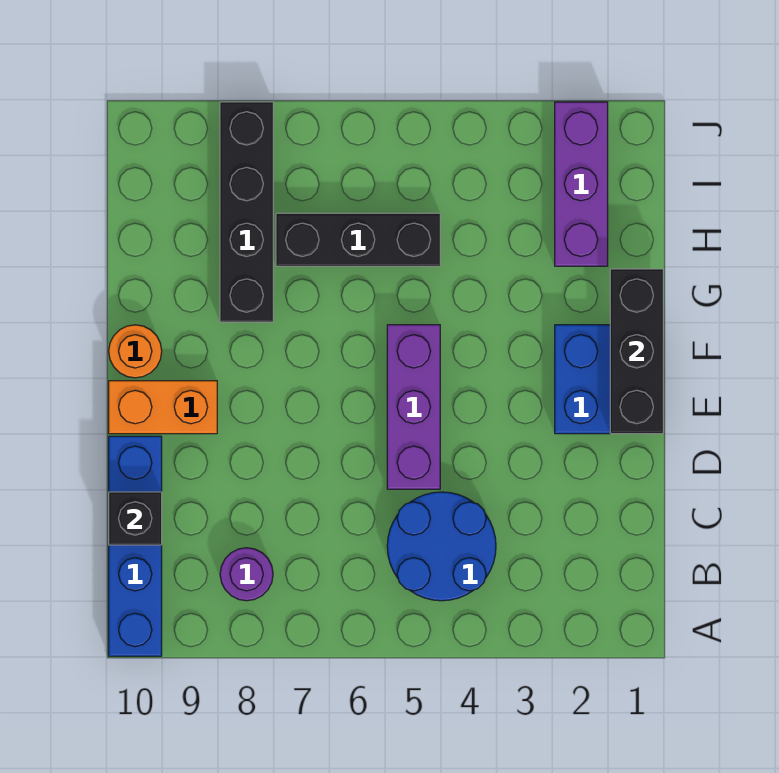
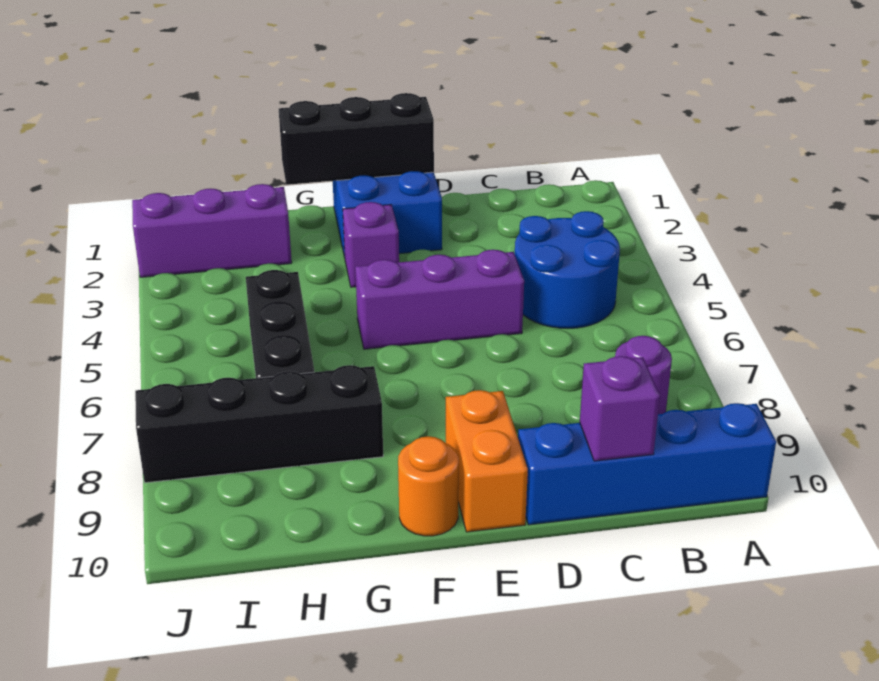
black 1x1 brick [109,492,162,545] -> purple 1x1 brick [580,356,660,461]
none -> purple 1x1 brick [343,202,399,287]

